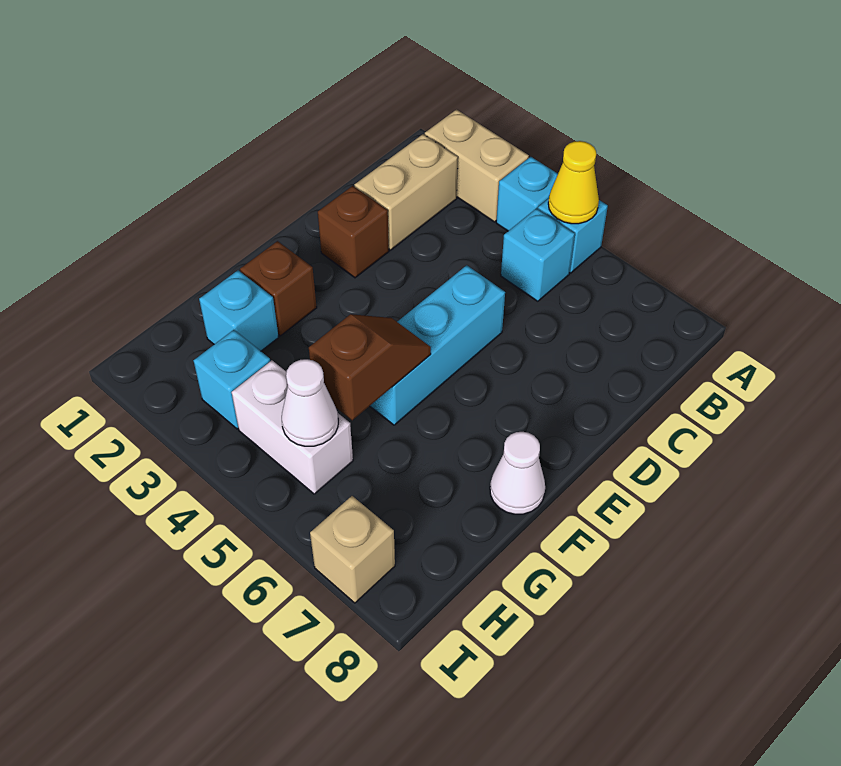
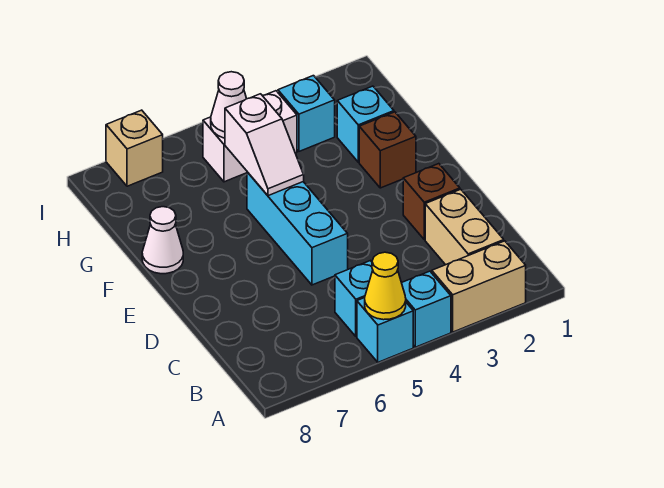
brown 1x2 slope [309,314,431,420] -> white 1x2 slope [225,94,304,196]

